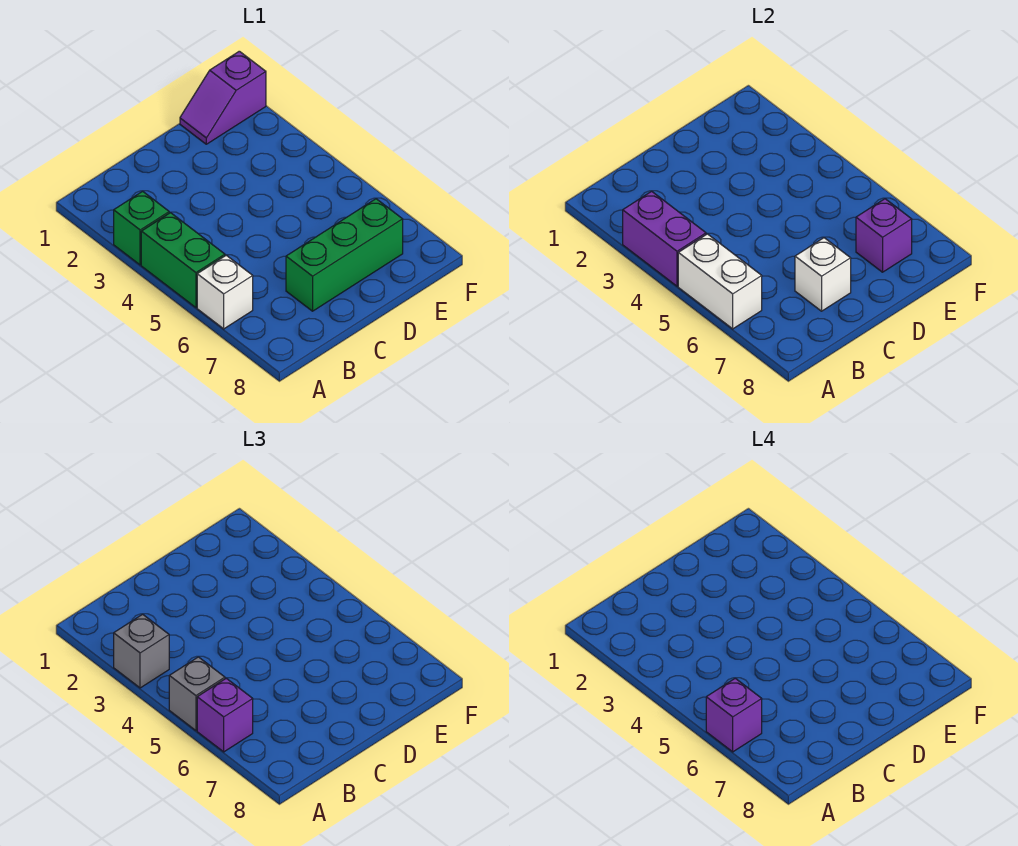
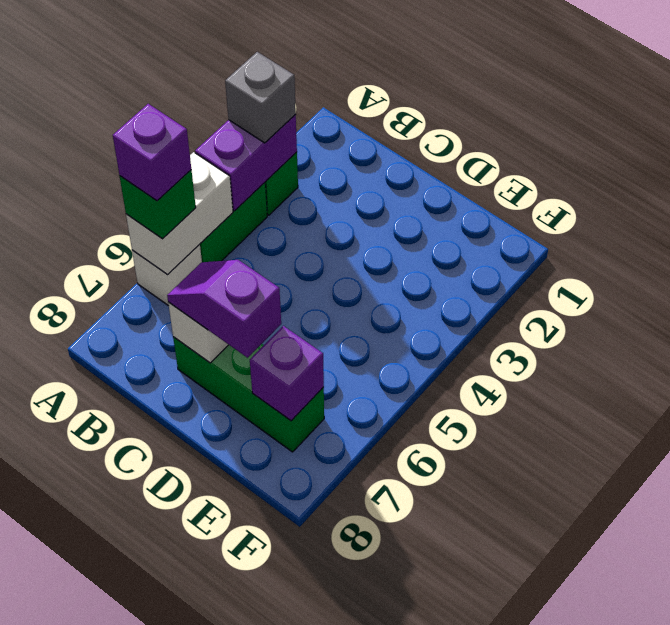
grey 1x1 brick [169,657,225,730] -> none
purple 1x1 brick [197,678,253,752] -> green 1x1 brick [120,170,196,239]
purple 1x2 slope [180,51,266,144] -> purple 1x2 slope moved to [167,260,281,358]

